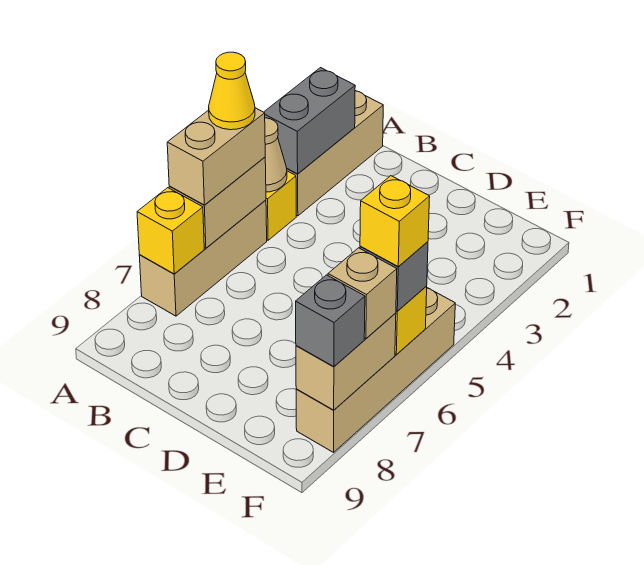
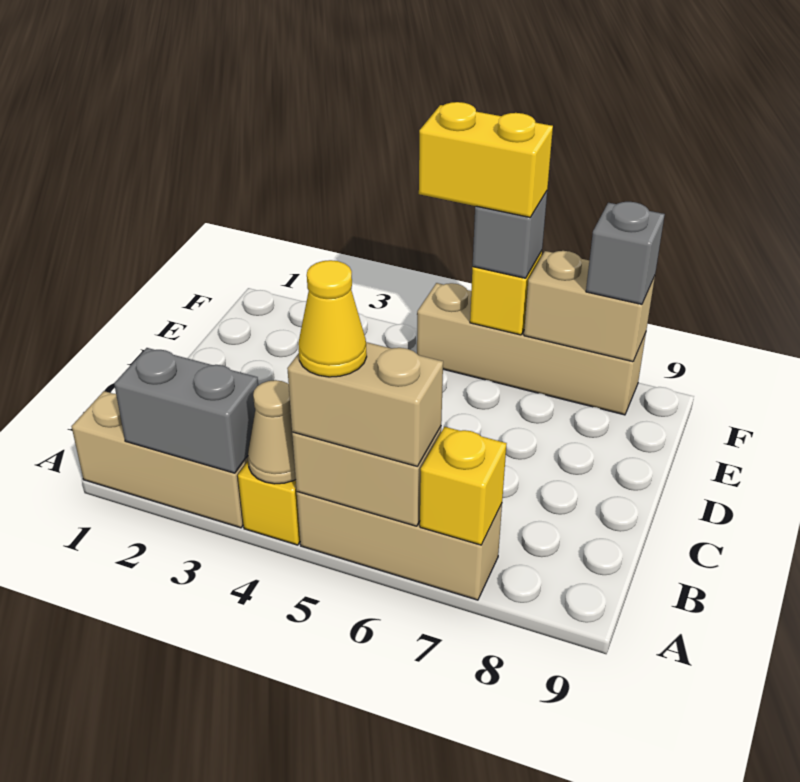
yellow 1x1 brick [360,176,430,266] -> yellow 1x2 brick [419,102,553,217]
tan 1x1 brick [328,248,397,339] -> none

